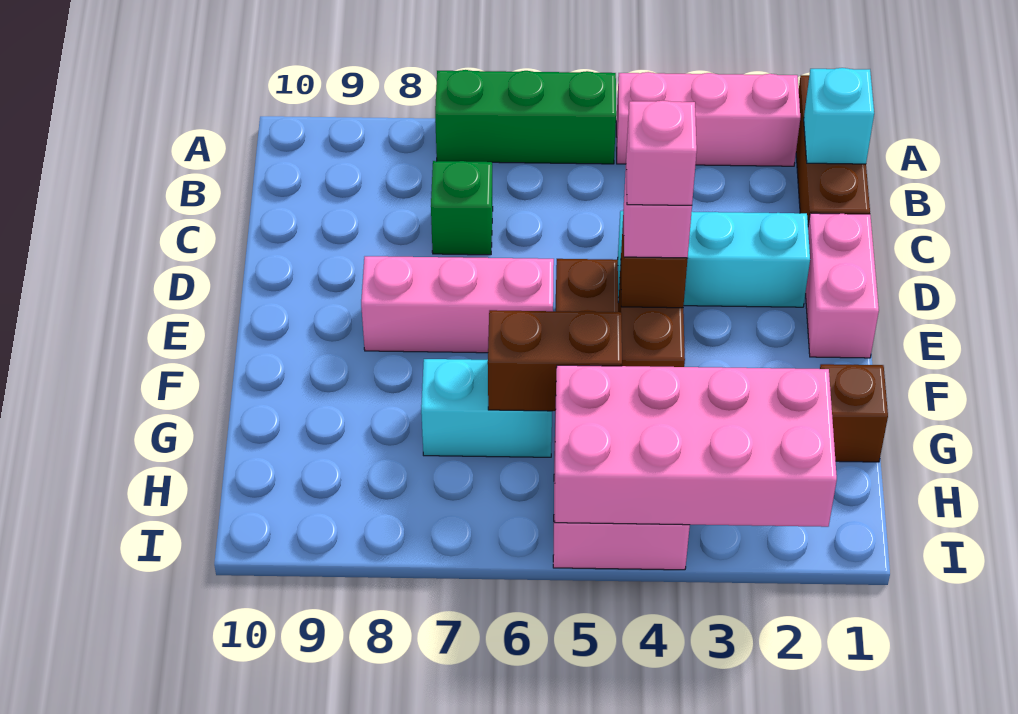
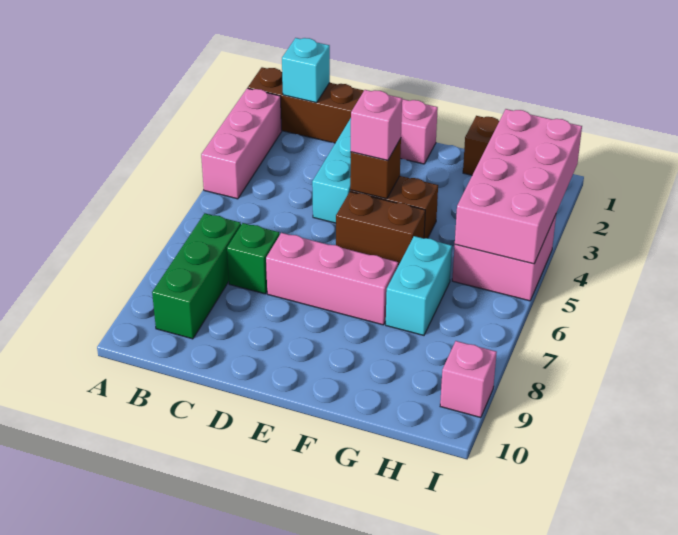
green 1x3 brick [435,70,616,164] -> green 1x3 brick moved to [152,213,241,339]
pink 1x1 brick [626,101,697,205] -> pink 1x1 brick moved to [440,341,497,418]
pink 1x3 brick [361,256,554,353] -> pink 1x3 brick turned to [266,233,398,325]
brown 1x2 brick [488,310,622,411] -> none

